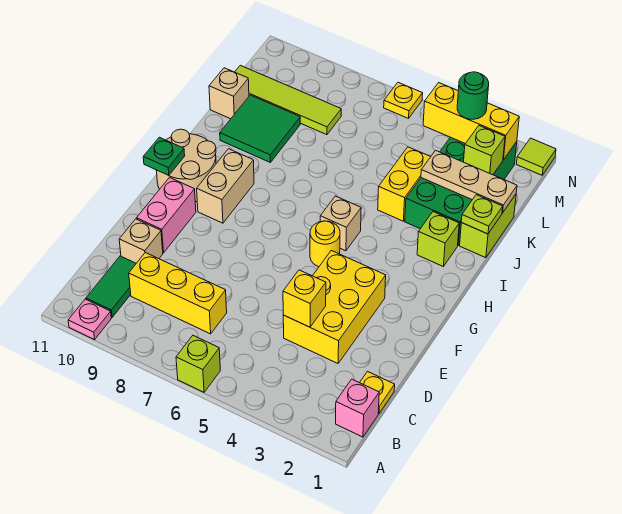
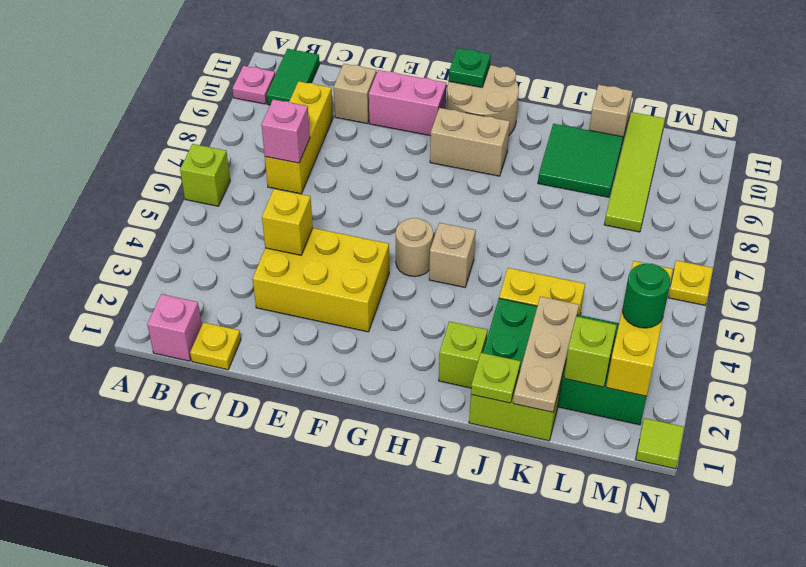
green 1x2 tile [86,256,136,317] -> green 1x2 tile turned to [266,49,320,105]
none -> pink 1x1 brick [261,99,310,163]
yellow 1x1 round brick [310,221,340,267] -> tan 1x1 round brick [396,218,433,276]

